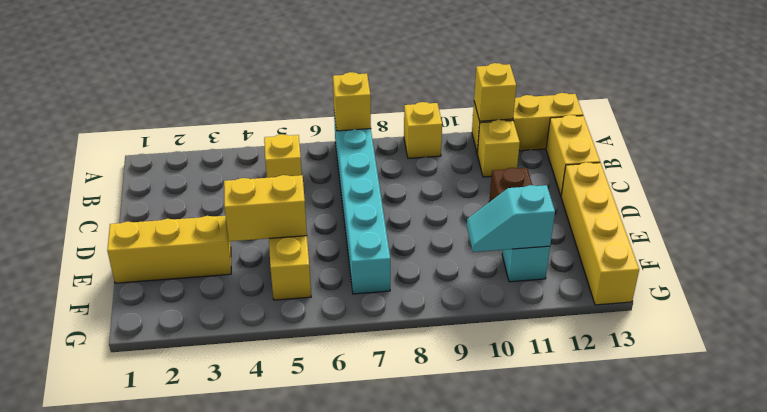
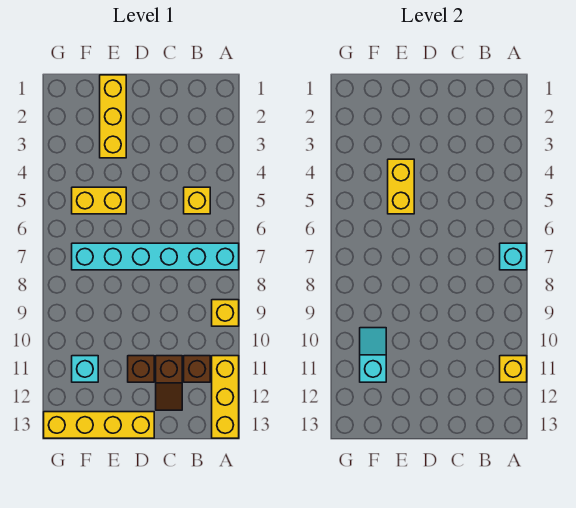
yellow 1x1 brick [333,72,371,131] -> cyan 1x1 brick [500,243,527,270]
yellow 1x1 brick [477,120,520,177] -> brown 1x1 brick [184,356,210,382]
yellow 1x2 brick [546,115,600,195] -> none
none -> brown 1x2 slope [156,356,182,410]

